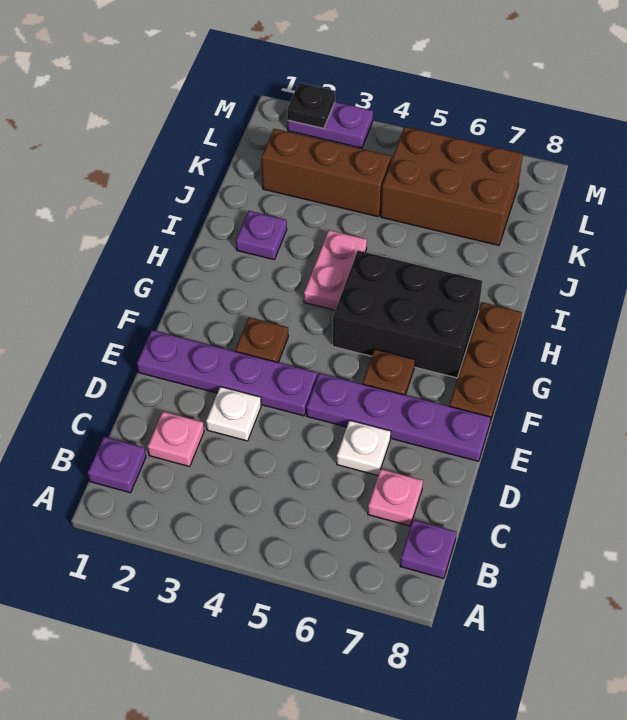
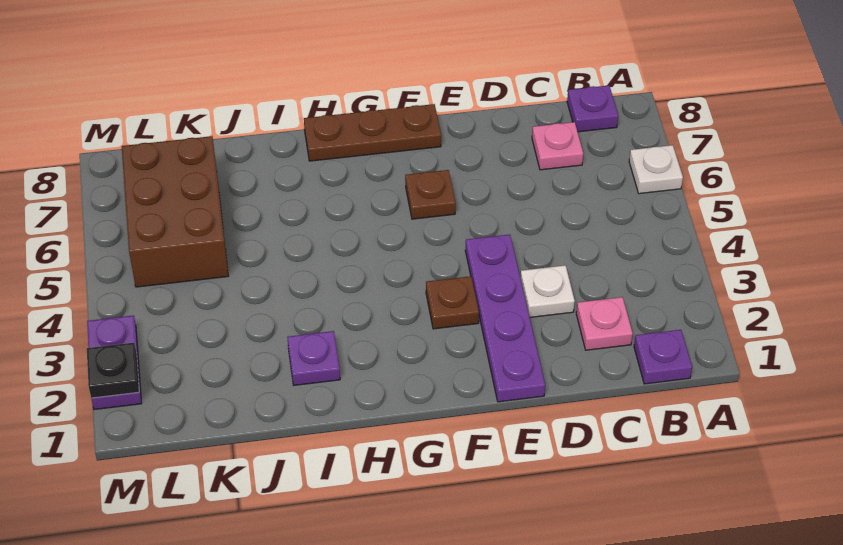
white 1x1 plate [337,420,391,476] -> white 1x1 plate moved to [629,145,683,194]
purple 1x4 plate [306,373,491,461] -> none
black 2x3 brick [333,251,482,378] -> none
pink 1x2 plate [304,230,367,310] -> none
brown 1x3 brick [262,129,391,217] -> none

